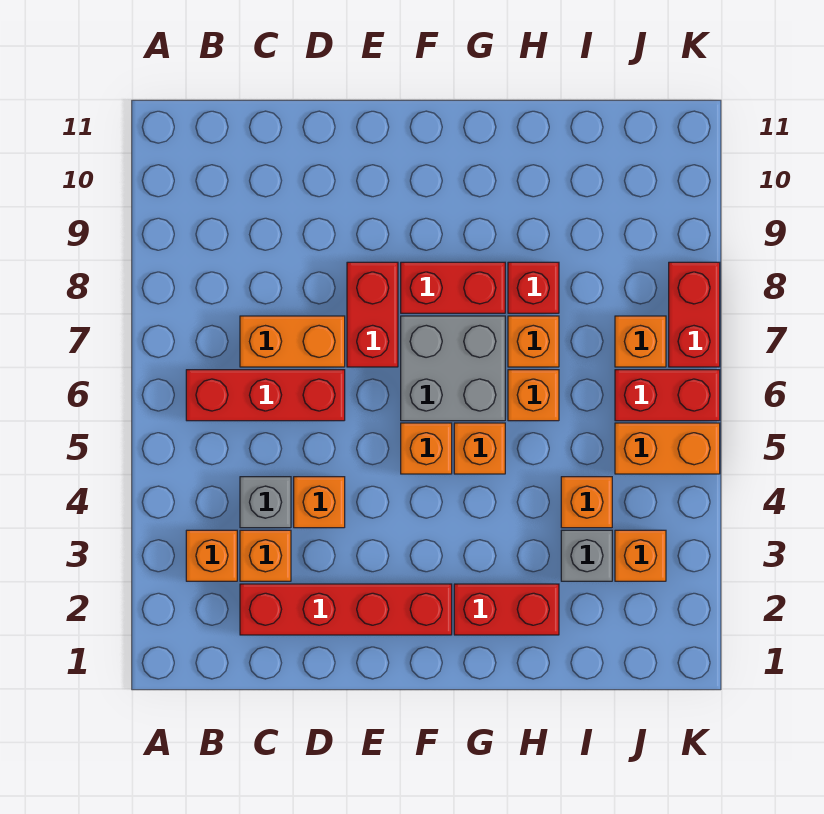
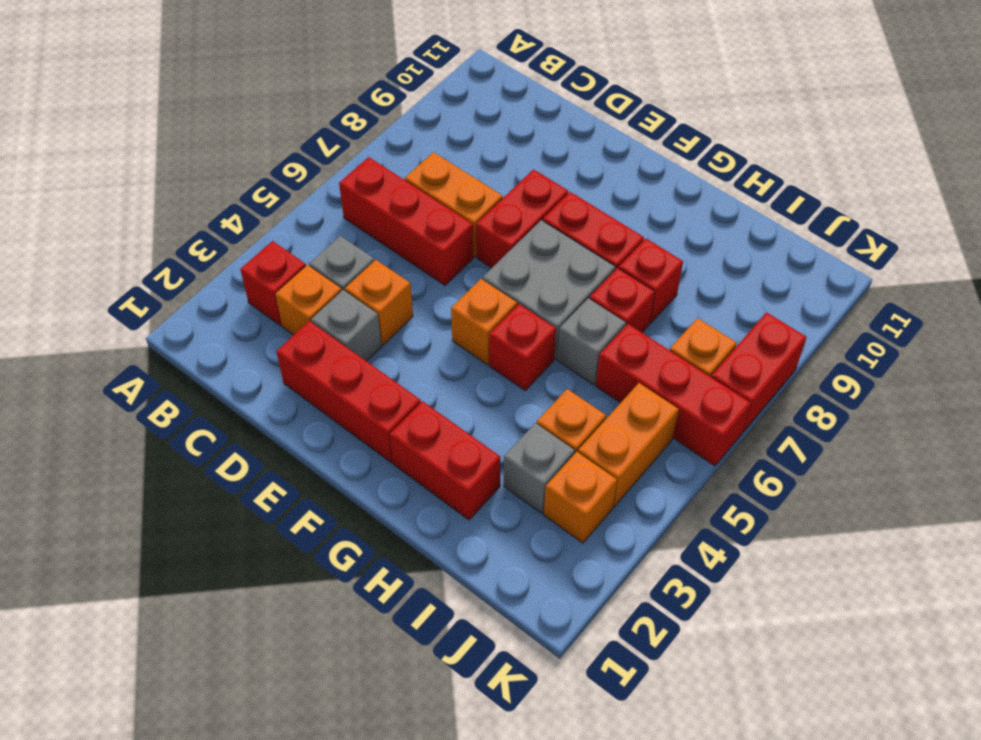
orange 1x1 brick [186,530,237,581] -> red 1x1 brick [240,241,306,326]
red 1x4 brick [240,584,452,635] -> red 1x3 brick [277,321,421,463]
none -> grey 1x1 brick [311,290,382,361]
orange 1x1 brick [454,423,505,474] -> red 1x1 brick [489,304,556,390]
orange 1x1 brick [508,370,559,421] -> grey 1x1 brick [557,298,626,385]
orange 1x1 brick [508,316,559,367] -> red 1x1 brick [589,268,655,332]
orange 1x2 brick [615,423,720,474] -> orange 1x2 brick turned to [578,383,679,507]
red 1x2 brick [615,370,720,421] -> red 1x3 brick [596,324,751,466]

